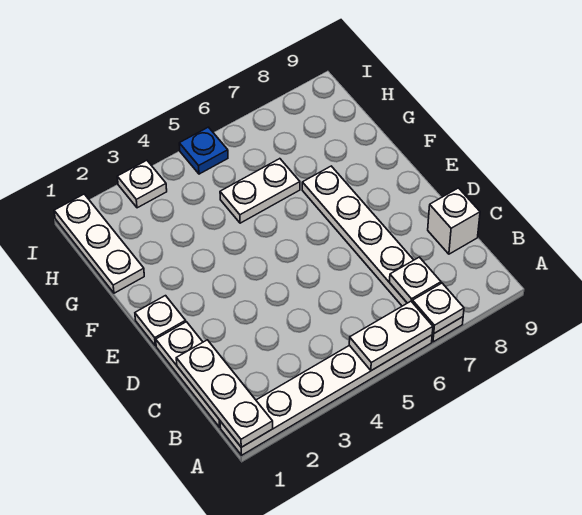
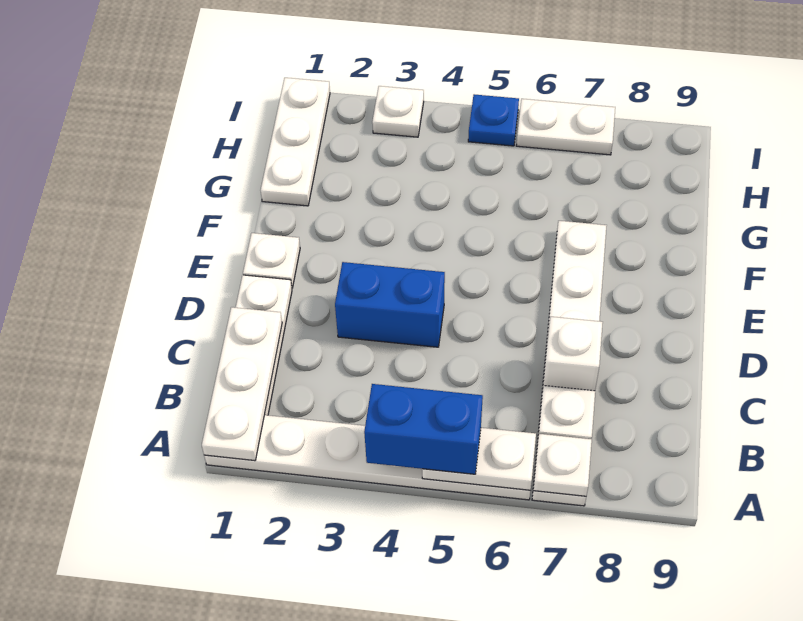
none -> blue 1x2 brick [364,384,483,474]
white 1x1 brick [428,188,480,254] -> white 1x1 brick moved to [543,317,603,391]
none -> blue 1x2 brick [335,262,445,347]
white 1x2 plate [220,159,300,223] -> white 1x2 plate moved to [516,99,615,155]

